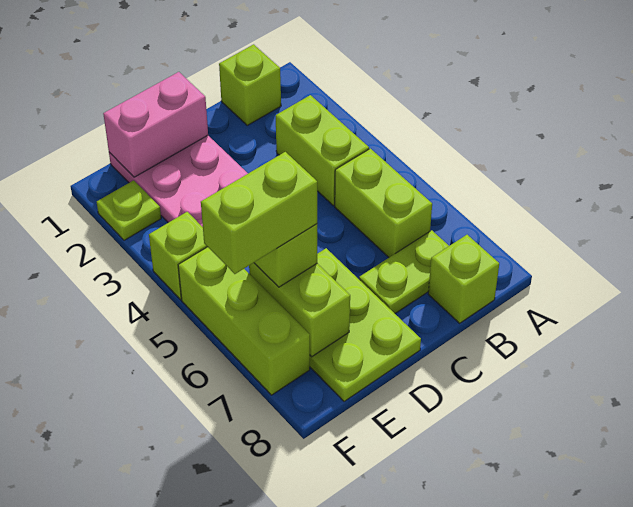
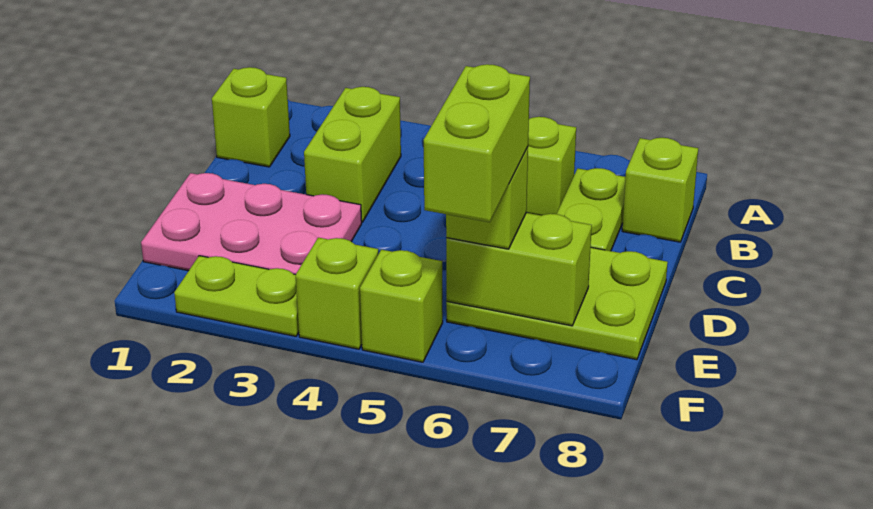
lime 1x2 brick [276,95,369,206] -> lime 1x2 brick turned to [304,87,401,222]
pink 1x2 brick [103,72,208,177] -> none
lime 1x1 plate [97,180,161,240] -> lime 1x2 plate [174,256,299,336]
lime 1x3 brick [178,247,310,395] -> lime 1x1 brick [360,250,443,362]

